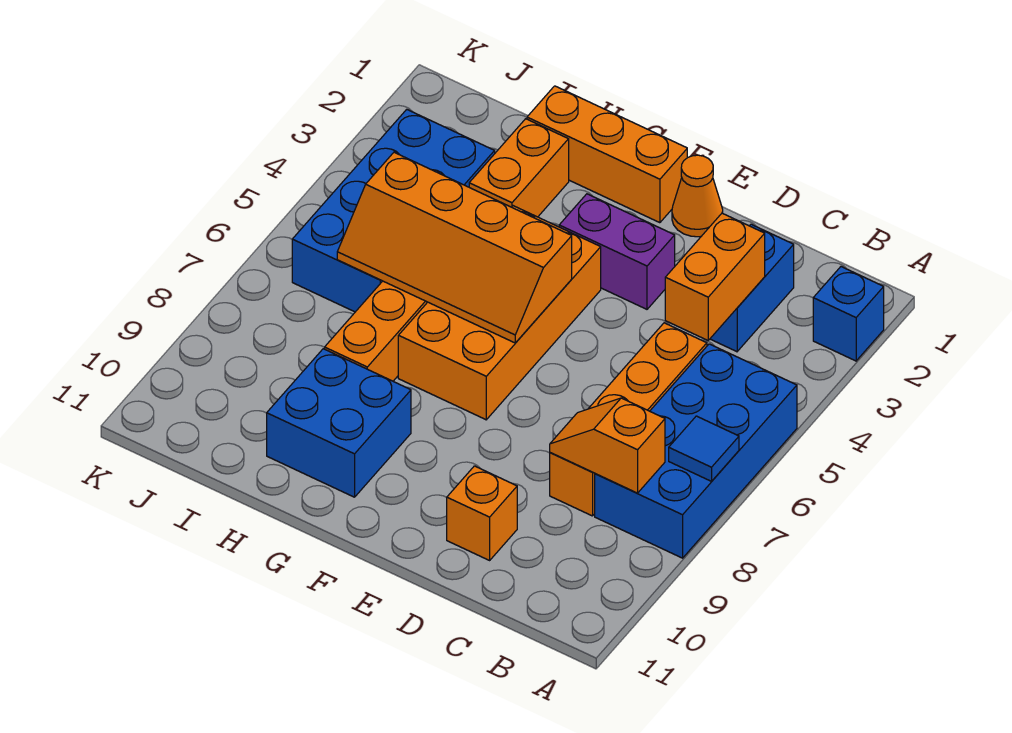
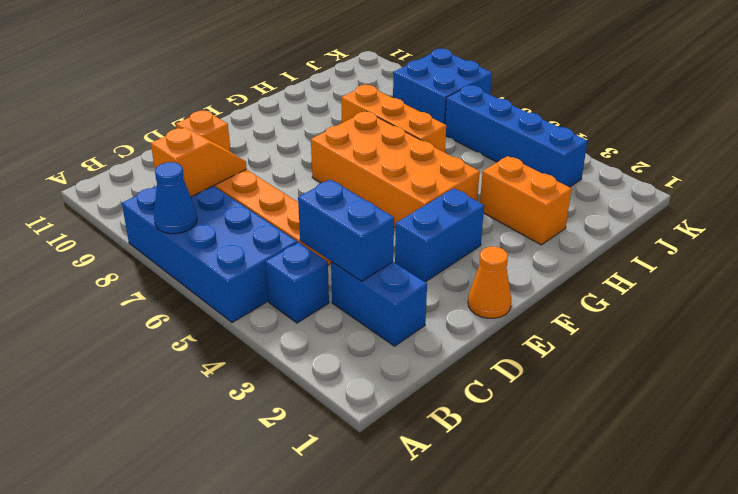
blue 1x1 brick [813,267,884,361] -> blue 1x1 brick moved to [266,242,329,323]
blue 1x1 tile [669,416,739,481] -> blue 1x1 cone [154,162,197,234]
orange 1x2 brick [665,213,765,340] -> blue 1x2 brick [298,180,394,281]
purple 1x2 brick [559,194,675,309] -> blue 1x2 brick [395,189,484,282]
orange 1x3 brick [527,86,687,223] -> none
orange 2x4 slope [337,152,572,343] -> none
blue 2x2 brick [267,349,411,497] -> blue 2x2 brick moved to [393,49,492,124]
blue 2x4 brick [292,109,495,312] -> blue 1x4 brick [445,85,587,187]

